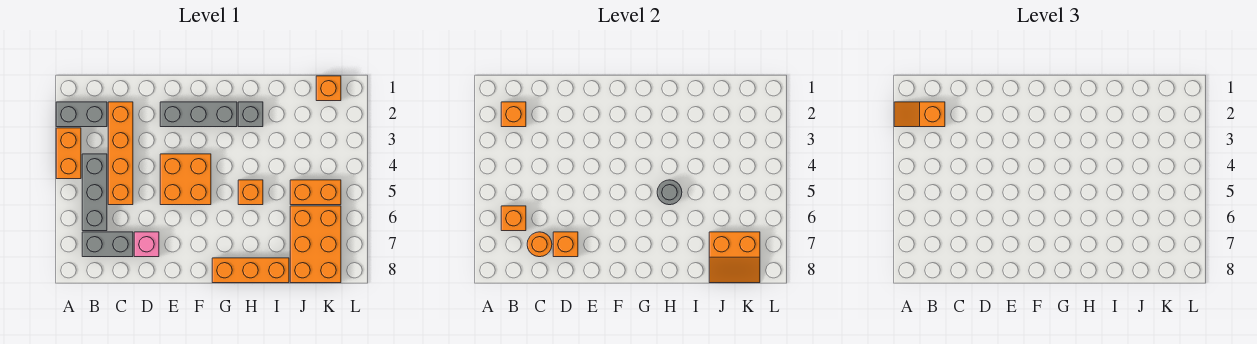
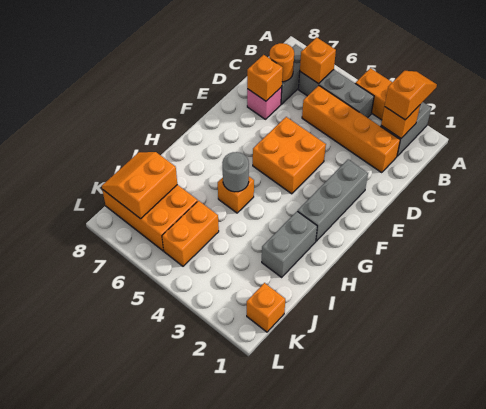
orange 1x3 brick [212,258,289,283] -> none
grey 1x1 brick [238,102,263,127] -> grey 1x2 brick [262,211,317,277]

